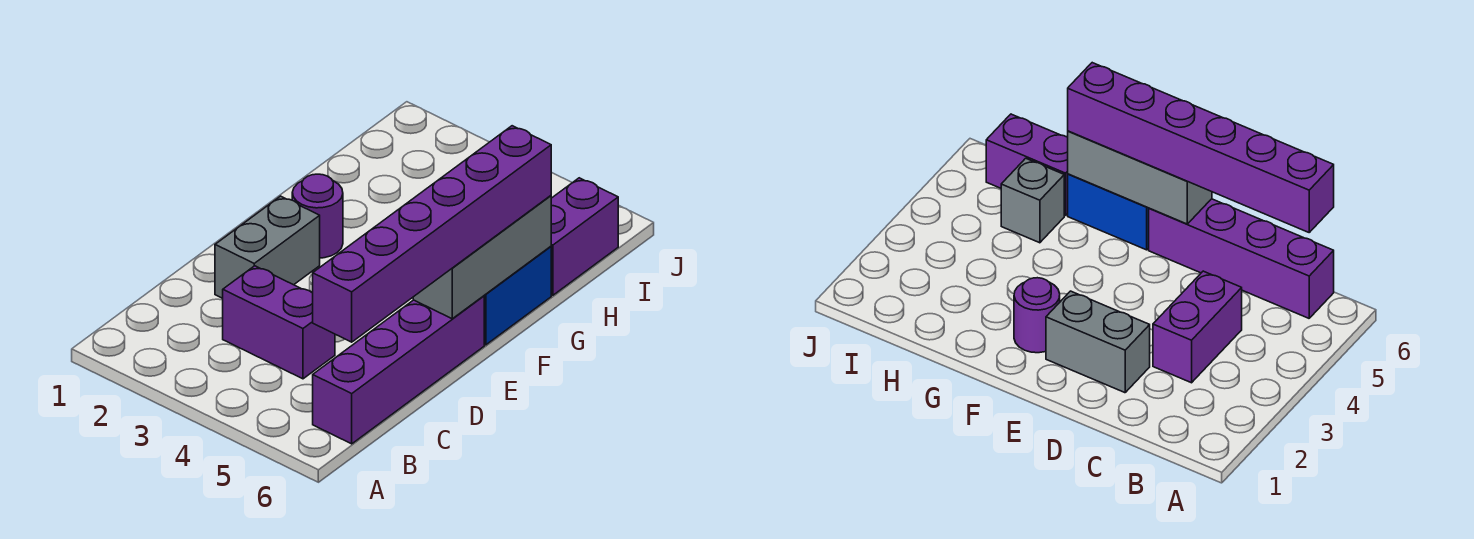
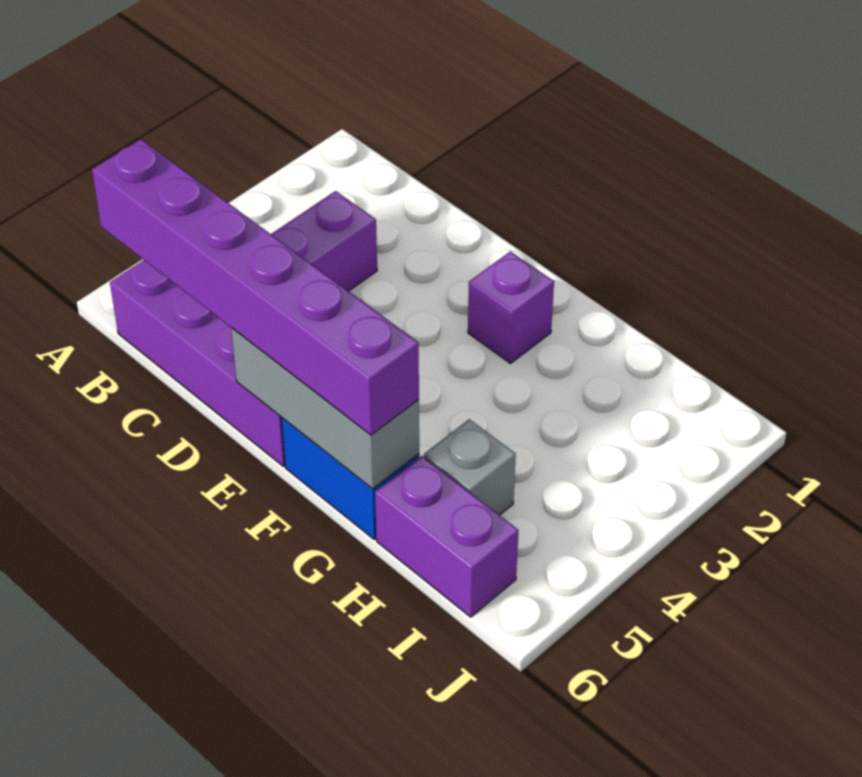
grey 1x2 brick [215,196,320,298] -> none
purple 1x1 round brick [292,174,343,258] -> purple 1x1 brick [468,251,554,363]

